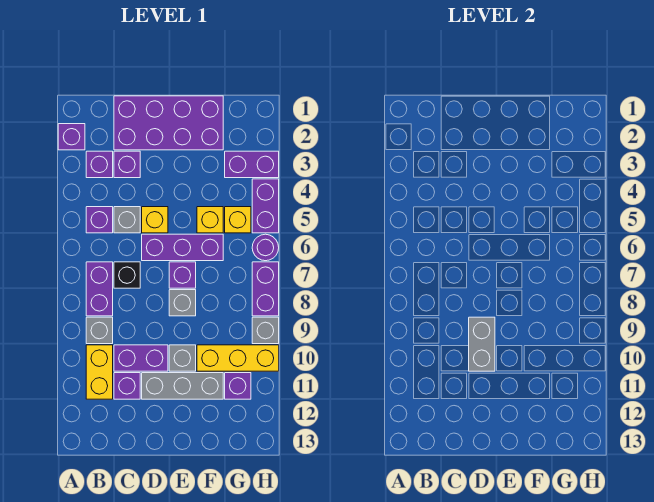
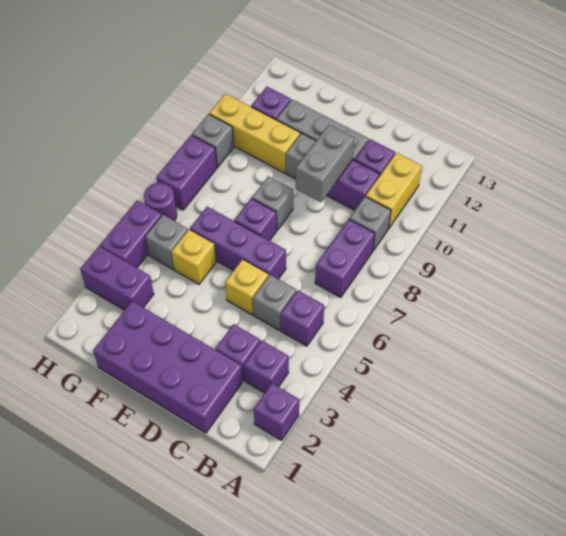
black 1x1 brick [114,262,140,288] -> none
yellow 1x1 brick [225,207,251,233] -> grey 1x1 brick [145,215,188,269]

